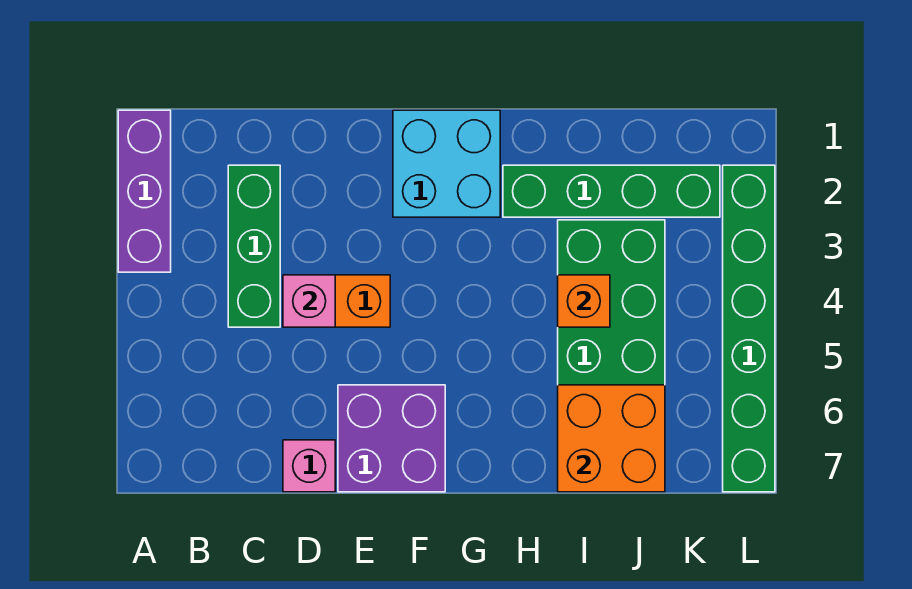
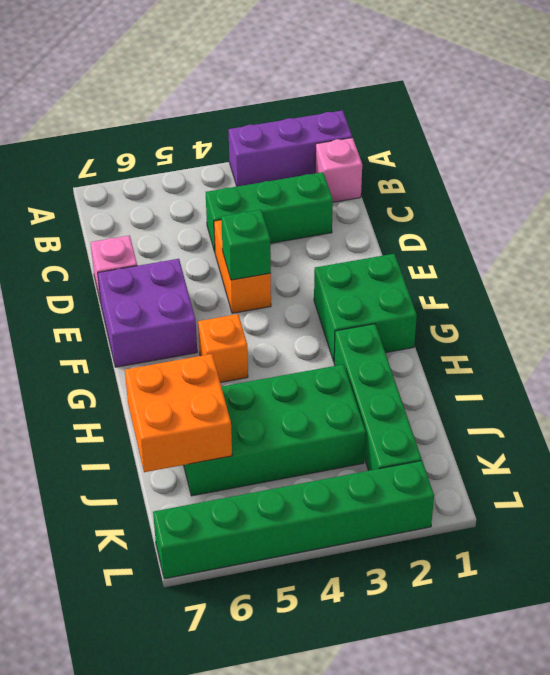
pink 1x1 brick [283,275,335,327] -> pink 1x1 brick moved to [315,138,362,202]
none -> green 1x1 brick [221,210,271,280]
cyan 2x2 brick [393,110,500,217] -> green 2x2 brick [314,254,417,361]
orange 1x1 brick [558,275,610,327] -> orange 1x1 brick moved to [198,314,248,383]

